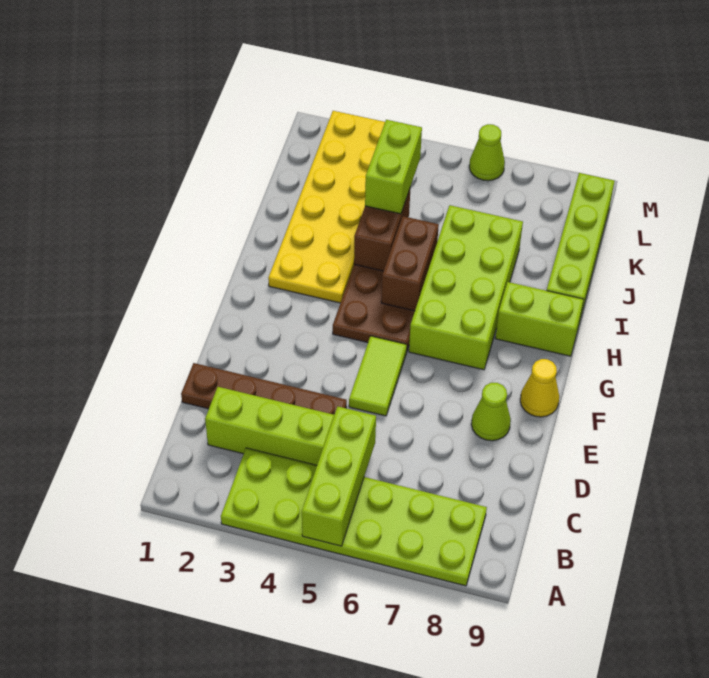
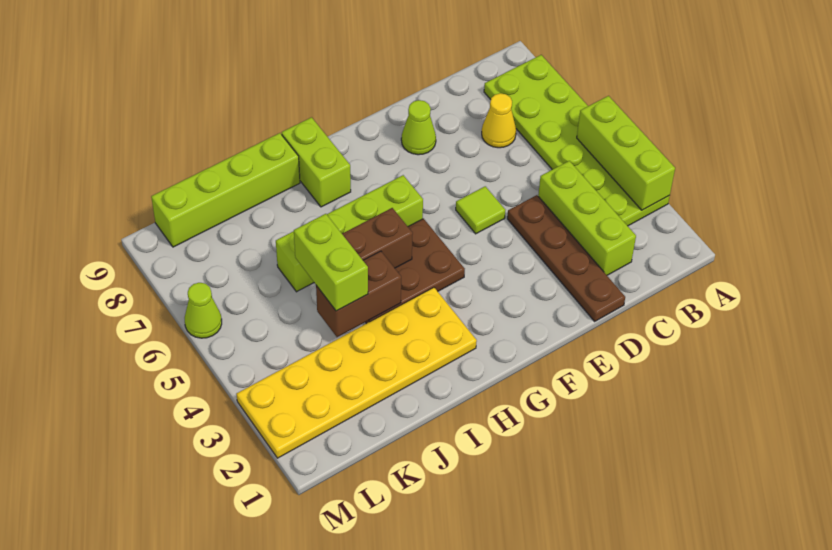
lime 1x3 brick [302,407,376,546] -> lime 1x3 brick turned to [577,96,675,210]
lime 1x2 tile [349,336,407,416] -> lime 1x1 tile [456,186,505,234]
yellow 1x1 cone [520,359,559,417] -> yellow 1x1 cone moved to [482,93,516,148]
lime 2x4 brick [409,205,523,370] -> lime 1x4 brick [276,175,423,292]
lime 1x2 brick [365,120,422,214] -> lime 1x2 brick turned to [294,214,368,311]

